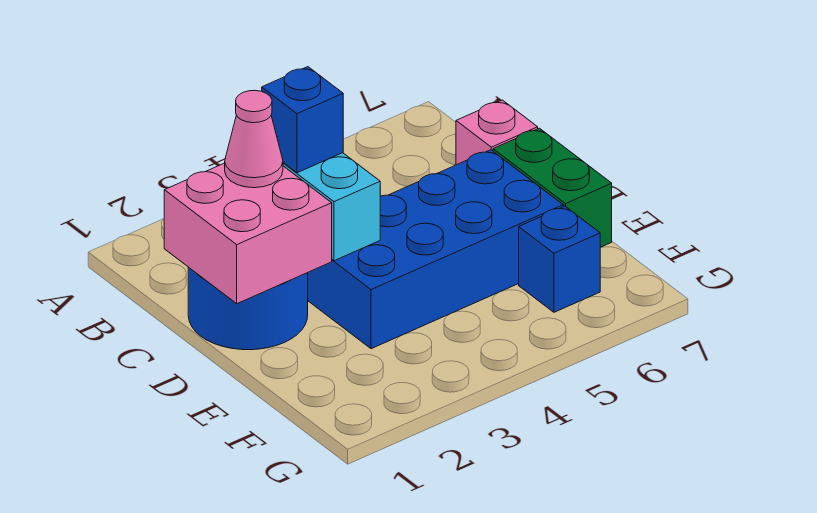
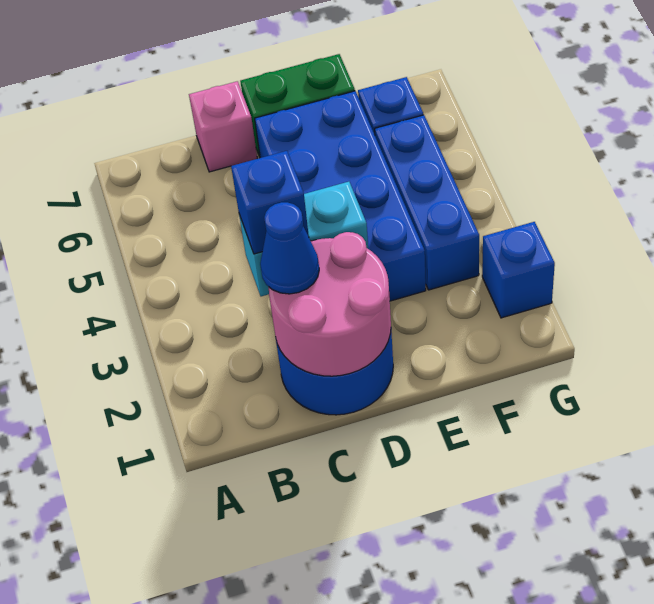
pink 2x2 brick [164,163,332,304] -> pink 2x2 round brick [269,232,391,376]
pink 1x1 cone [225,90,283,188] -> blue 1x1 cone [260,202,319,294]
none -> blue 1x3 brick [375,115,479,290]
none -> blue 1x1 brick [482,222,555,318]

